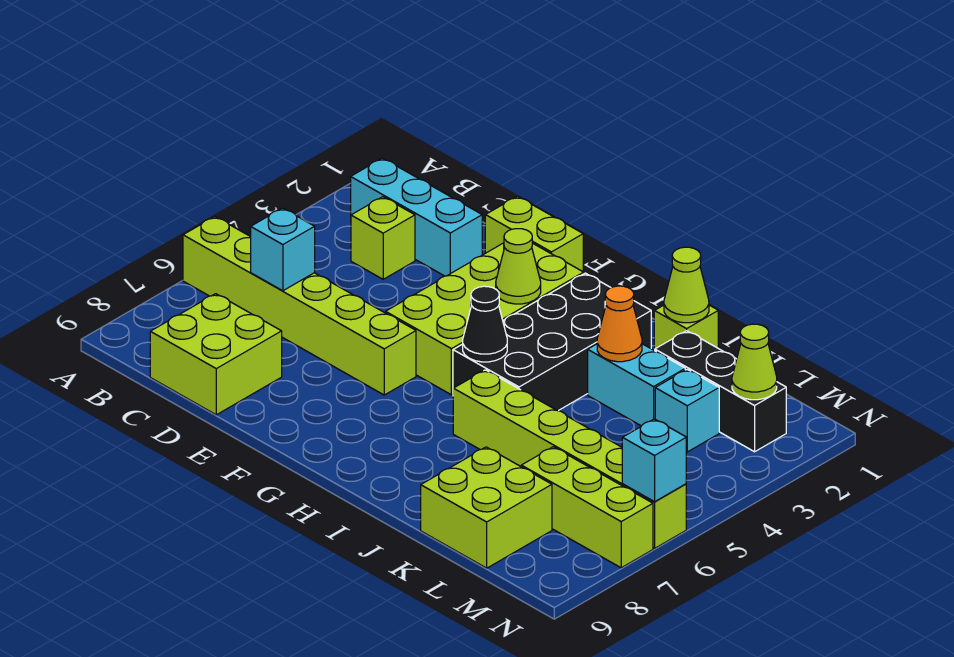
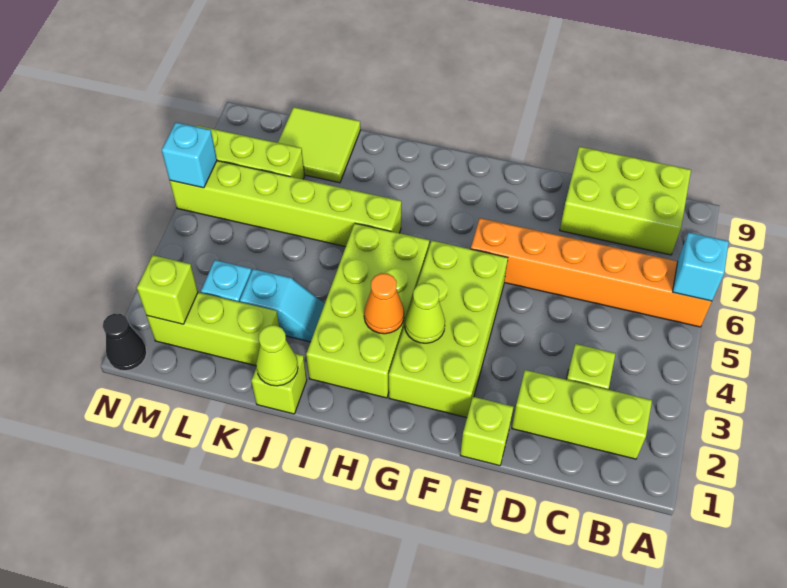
lime 1x6 brick [183,217,416,395] -> orange 1x6 brick [471,218,712,327]
cyan 1x3 brick [351,158,482,276] -> lime 1x3 brick [512,370,652,459]
cyan 1x1 brick [251,208,315,291] -> cyan 1x1 brick moved to [673,233,729,301]
lime 2x2 brick [150,294,282,415] -> lime 2x3 brick [560,147,691,255]
lime 1x2 brick [485,196,583,272] -> lime 1x1 brick [460,397,513,466]
black 2x4 brick [453,273,651,411] -> lime 2x4 brick [306,223,429,398]
black 1x1 cone [463,286,507,362] -> black 1x1 cone moved to [103,314,147,371]
cyan 1x2 brick [588,344,685,426] -> cyan 1x2 slope [240,269,325,342]
orange 1x1 cone [597,286,642,362] -> orange 1x1 cone moved to [364,273,404,334]
black 1x3 brick [654,331,786,452] -> lime 1x3 brick [147,292,279,366]
lime 2x2 brick [421,447,552,568] -> lime 2x2 tile [278,107,360,183]
lime 1x1 cone [732,324,777,400] -> lime 1x1 brick [137,255,198,324]

